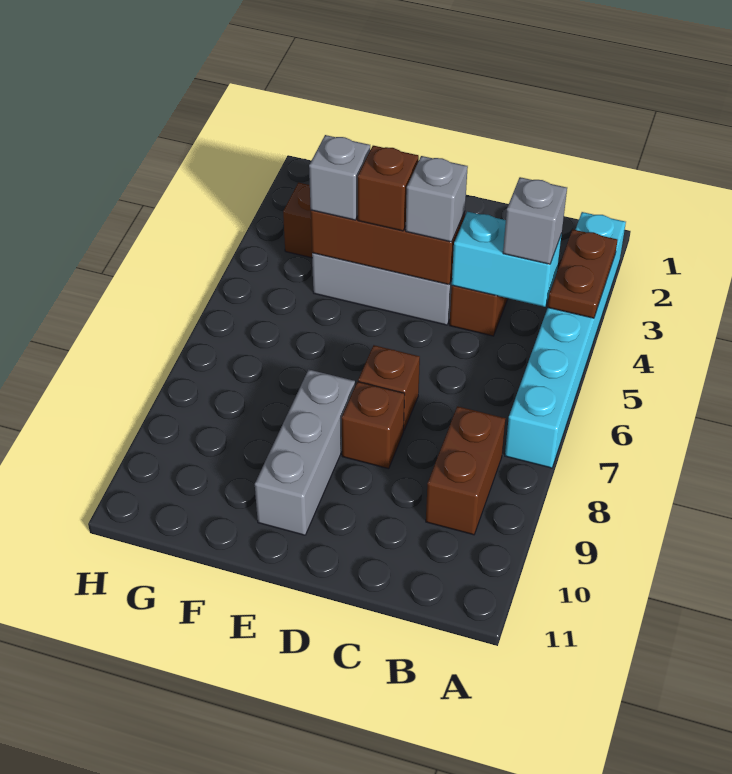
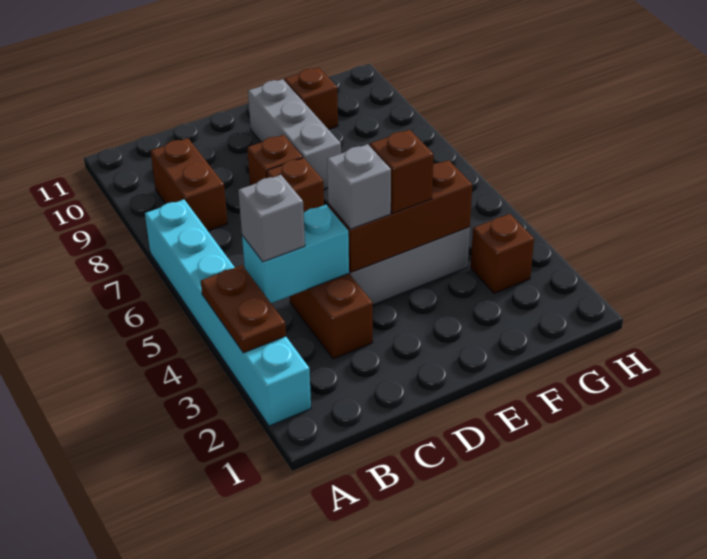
grey 1x1 brick [309,135,370,220] -> none
none -> brown 1x1 brick [285,68,338,129]

